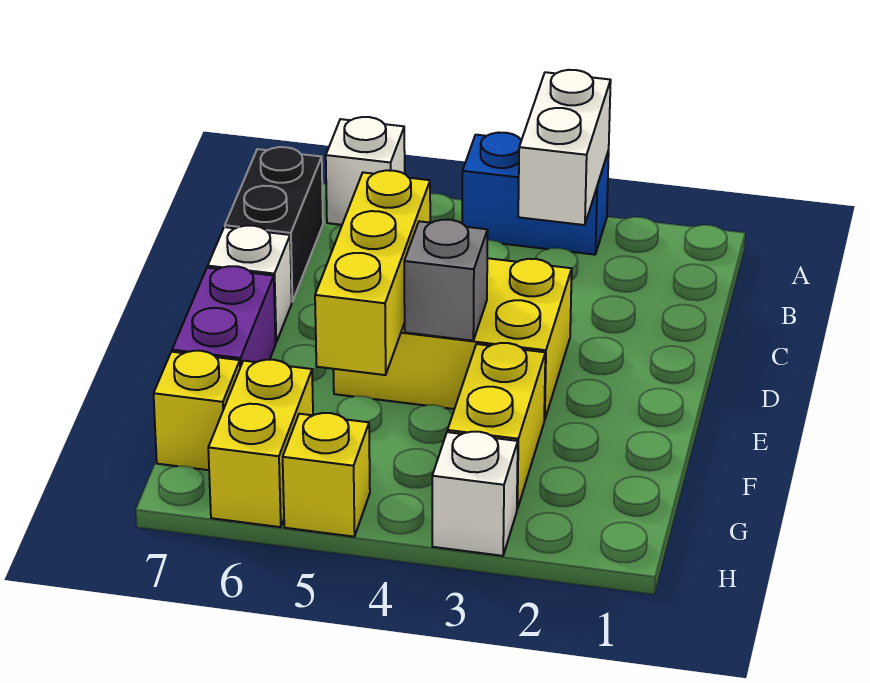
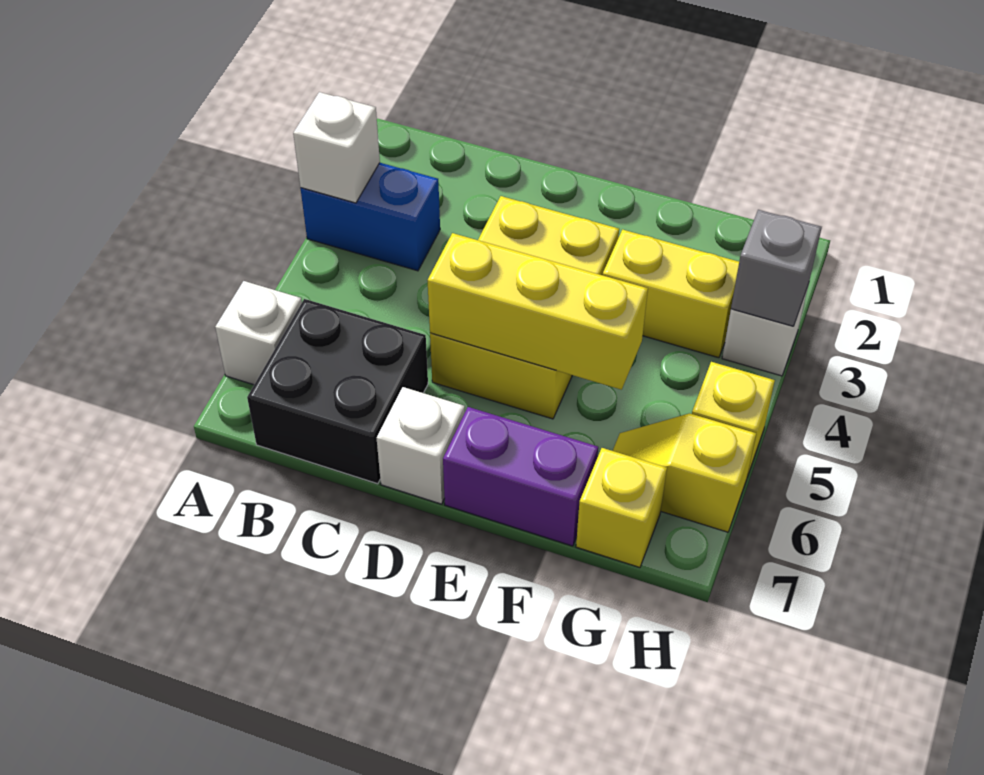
blue 1x2 brick [462,132,609,255] -> blue 1x2 brick turned to [300,163,440,271]
white 1x2 brick [518,70,611,225] -> white 1x1 brick [293,92,380,203]
black 1x2 brick [225,147,323,301] -> black 2x2 brick [247,299,428,484]
grey 1x1 brick [404,220,488,341] -> grey 1x1 brick moved to [731,210,822,326]
yellow 1x2 brick [208,360,313,527] -> yellow 1x2 slope [613,413,756,532]

